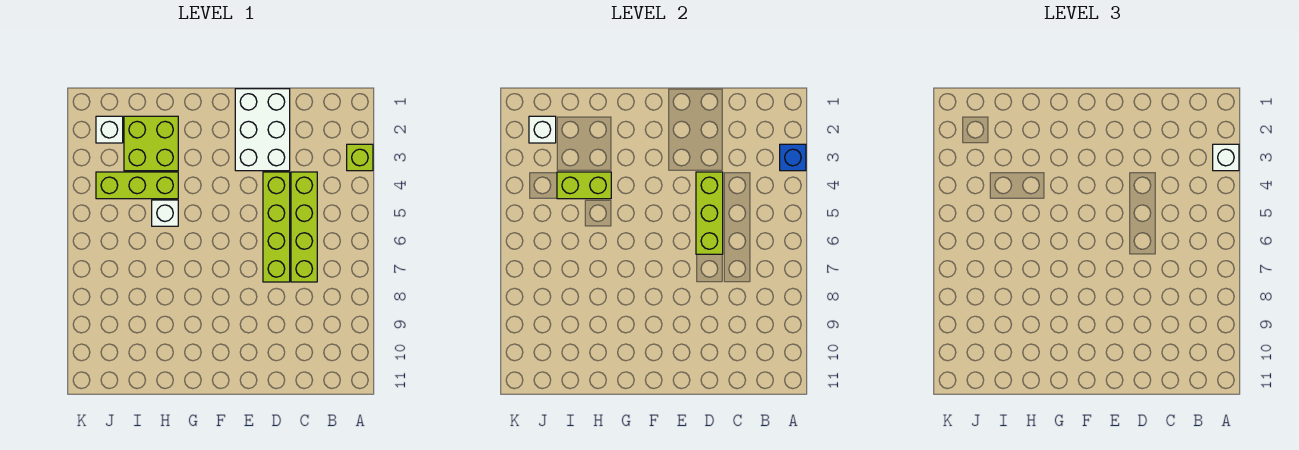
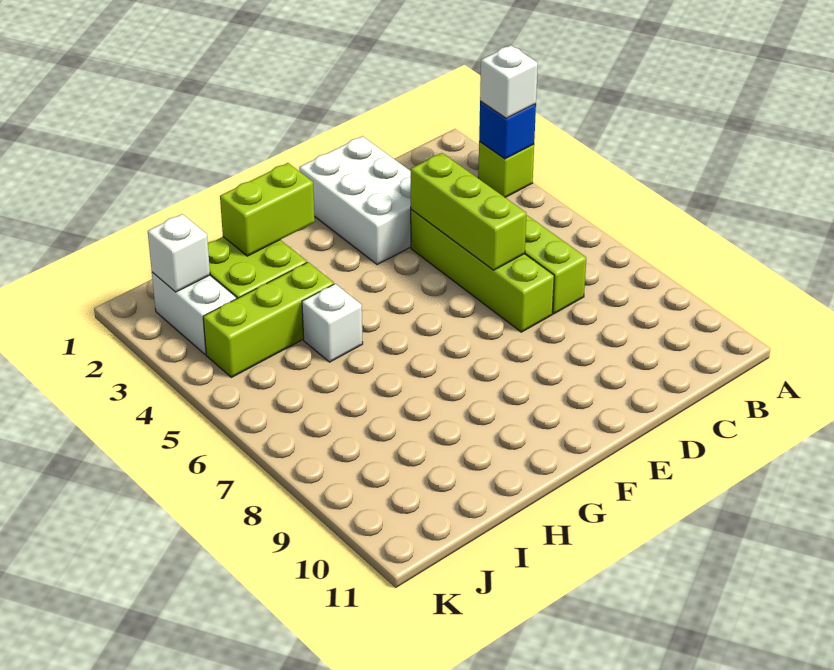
lime 1x2 brick [557,172,611,199] -> lime 1x2 brick moved to [220,163,315,256]
white 1x1 brick [96,116,123,143] -> white 1x2 brick [152,272,237,355]

